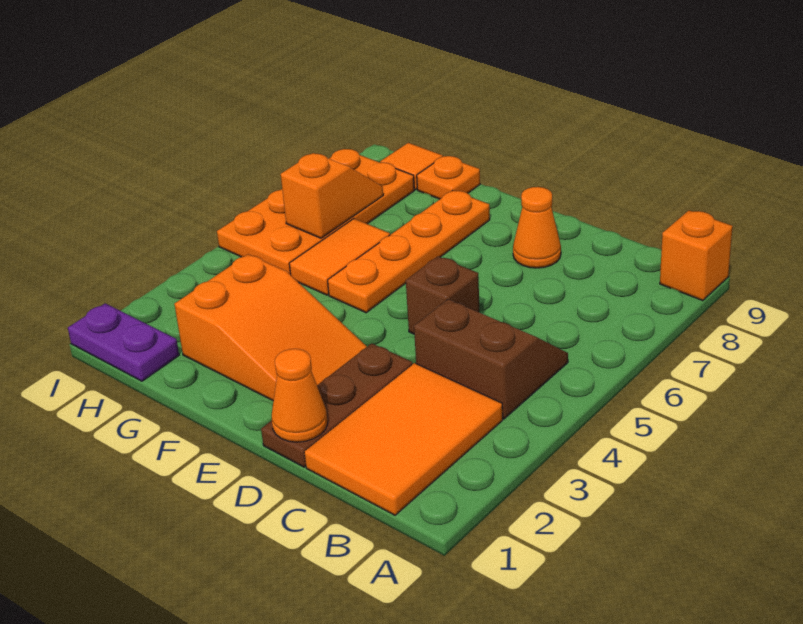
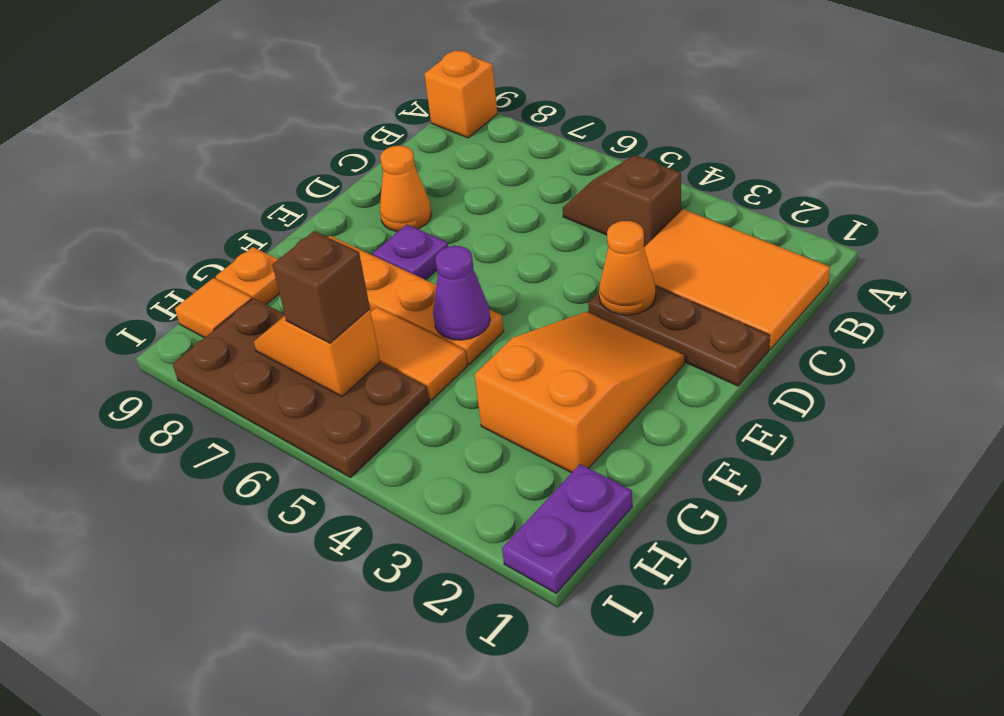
brown 2x2 slope [414,299,568,419] -> brown 1x2 slope [563,155,681,247]
orange 1x1 cone [272,349,328,442] -> orange 1x1 cone moved to [599,221,656,315]
brown 1x1 brick [406,256,480,334] -> brown 1x1 brick moved to [273,231,370,343]
none -> purple 1x1 plate [373,224,448,280]
none -> purple 1x1 cone [433,246,490,340]
orange 2x4 plate [217,149,414,275] -> brown 2x4 plate [173,298,429,478]

